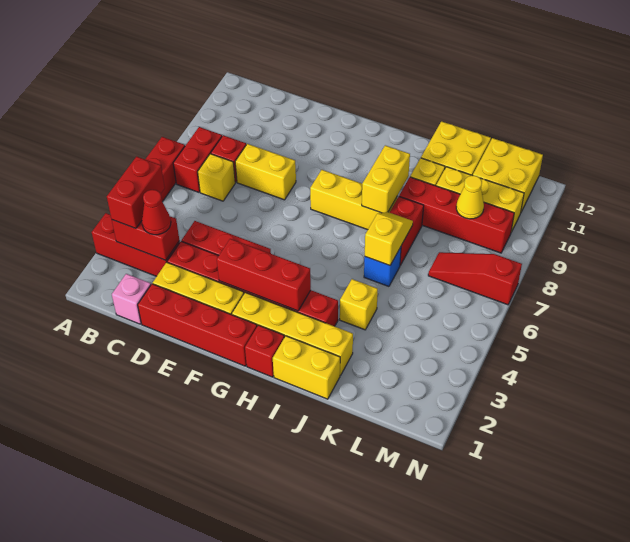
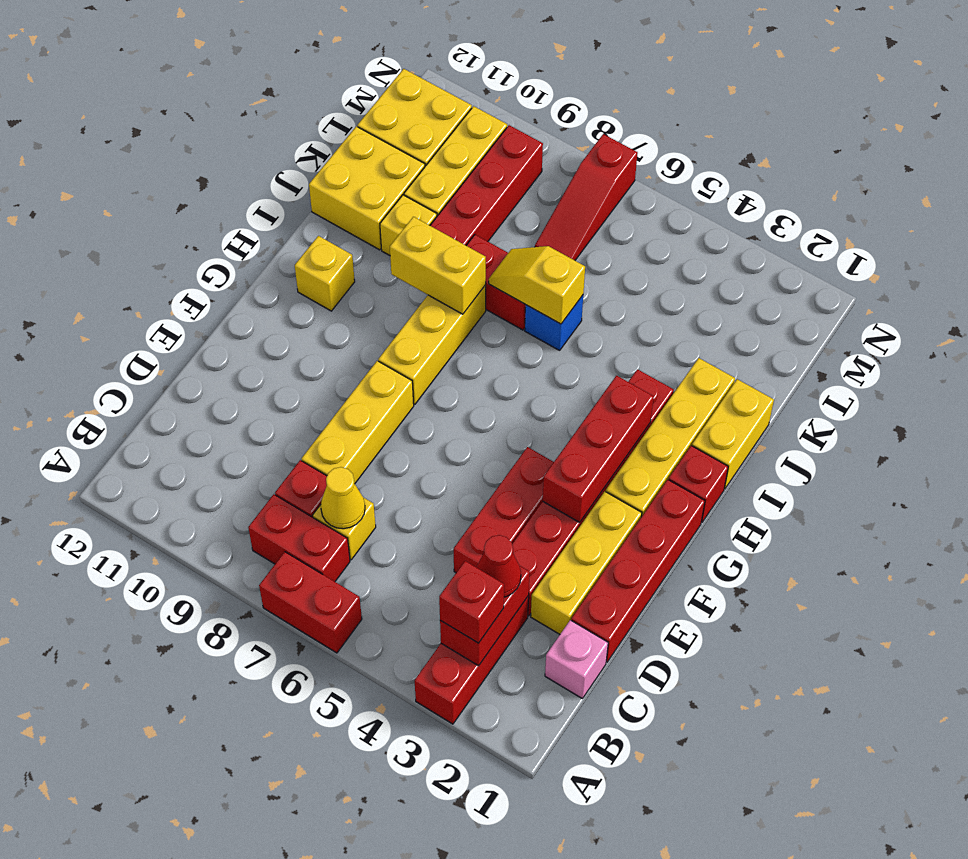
red 1x2 brick [107,156,165,228] -> red 1x1 brick [439,561,504,643]
yellow 1x2 brick [235,144,296,200] -> yellow 1x3 brick [302,361,414,484]
yellow 1x1 brick [340,279,378,330] -> yellow 1x1 brick moved to [295,236,355,311]
yellow 1x1 cone [456,175,484,219] -> yellow 1x1 cone moved to [321,467,365,529]

